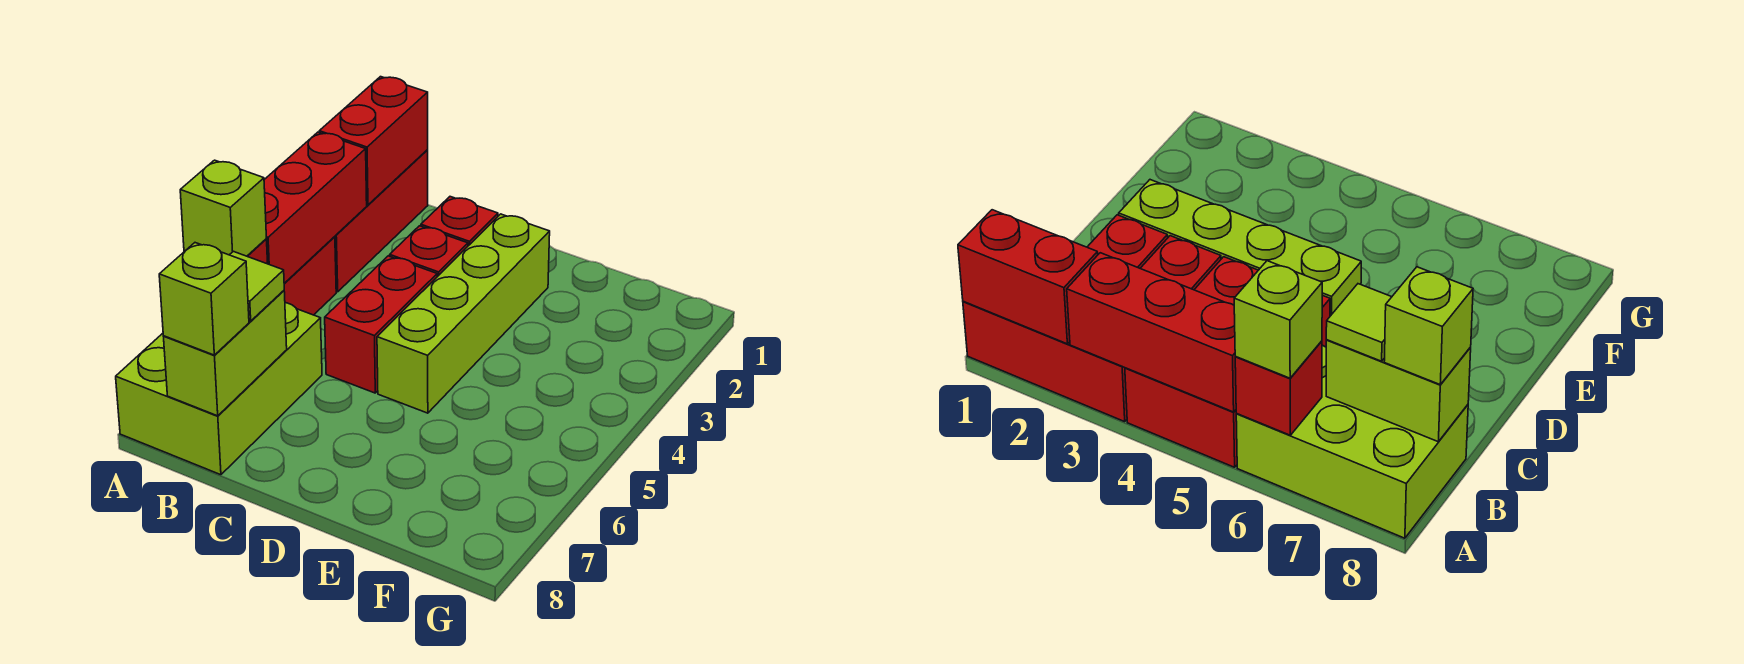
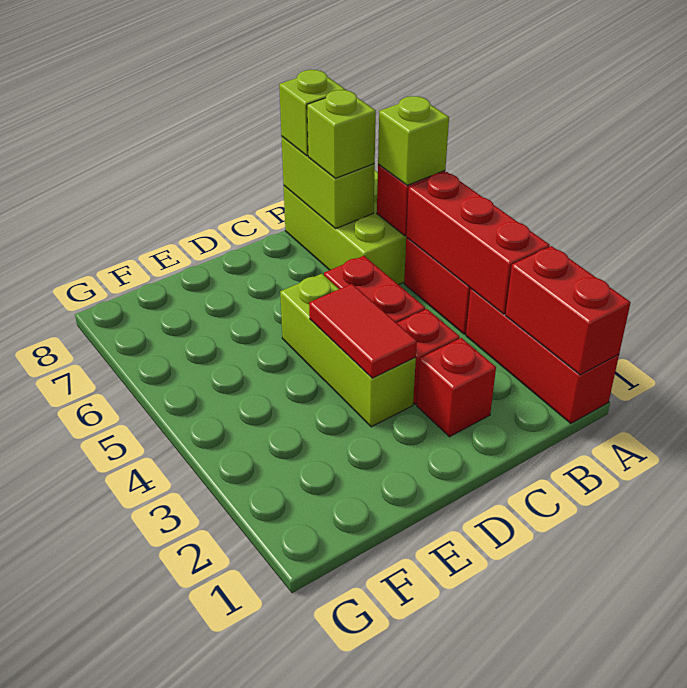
lime 1x1 tile [230,251,284,321] -> lime 1x1 brick [307,90,376,178]
lime 1x4 brick [377,214,550,413] -> lime 1x3 brick [280,274,416,427]
none -> red 1x2 tile [309,284,417,378]

